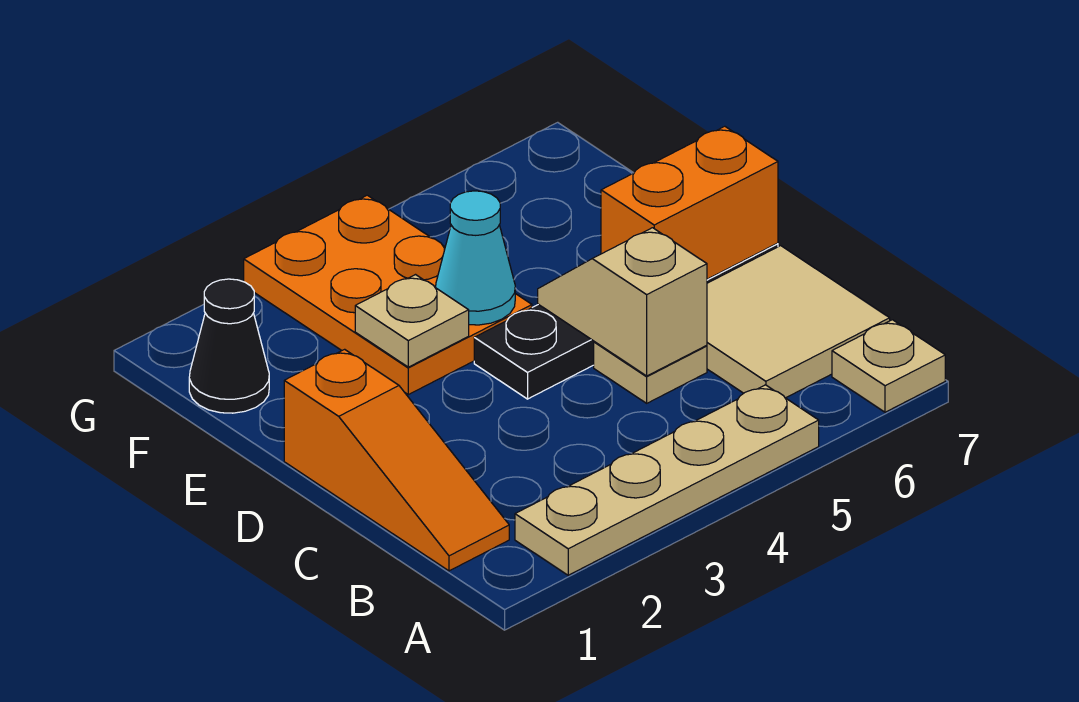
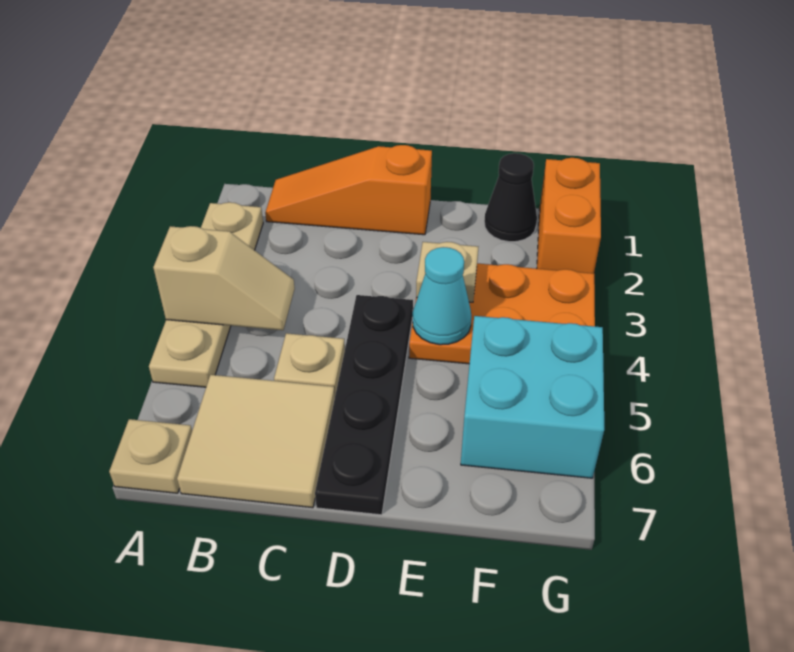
tan 1x2 slope [538,228,707,376] -> tan 1x2 slope moved to [153,226,295,330]
orange 1x2 brick [601,126,778,279] -> orange 1x2 brick moved to [537,158,601,273]
none -> cyan 2x2 brick [461,316,604,478]

